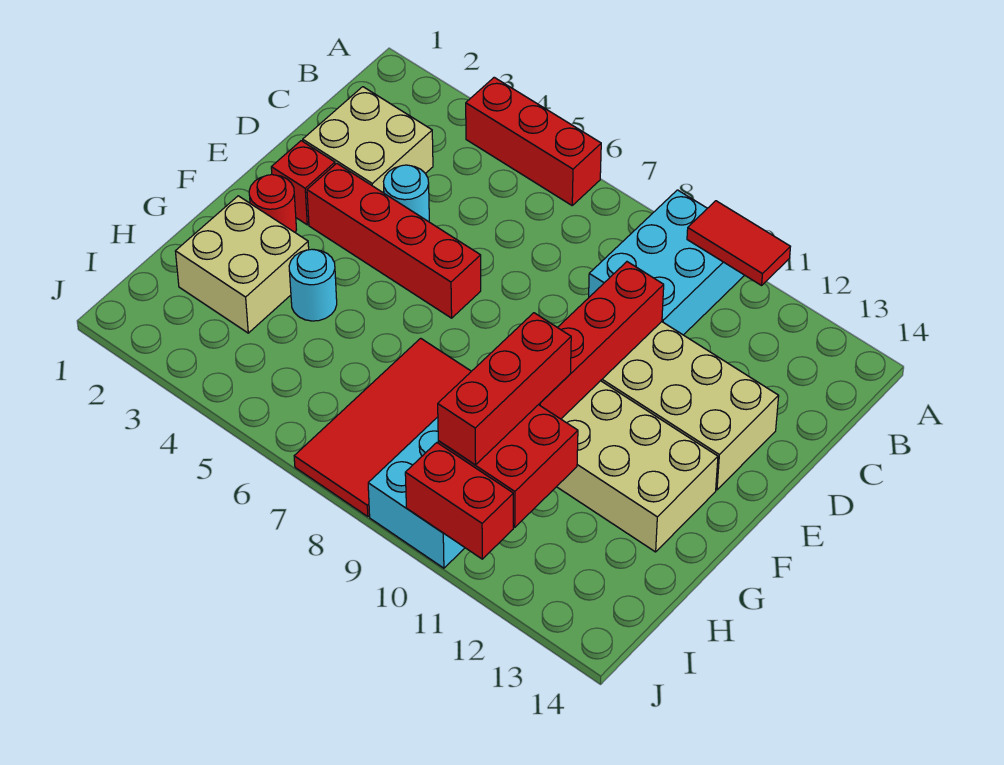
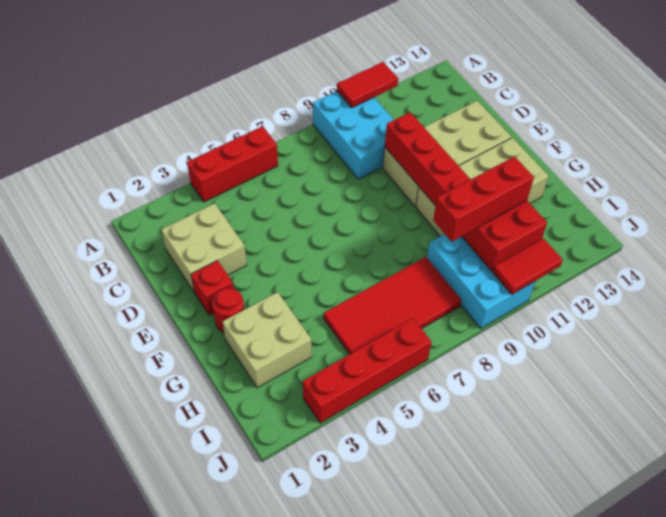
cyan 1x1 round brick [384,165,429,222] -> none
red 1x4 brick [307,163,481,318] -> red 1x4 brick moved to [303,319,431,423]
cyan 1x1 round brick [289,249,337,321] -> none
red 2x4 tile [294,338,471,516] -> red 2x4 tile turned to [324,257,462,354]
red 1x3 brick [438,313,571,465] -> red 1x3 brick turned to [433,157,534,242]
red 1x2 brick [405,443,513,559] -> red 1x2 tile [493,238,563,295]

